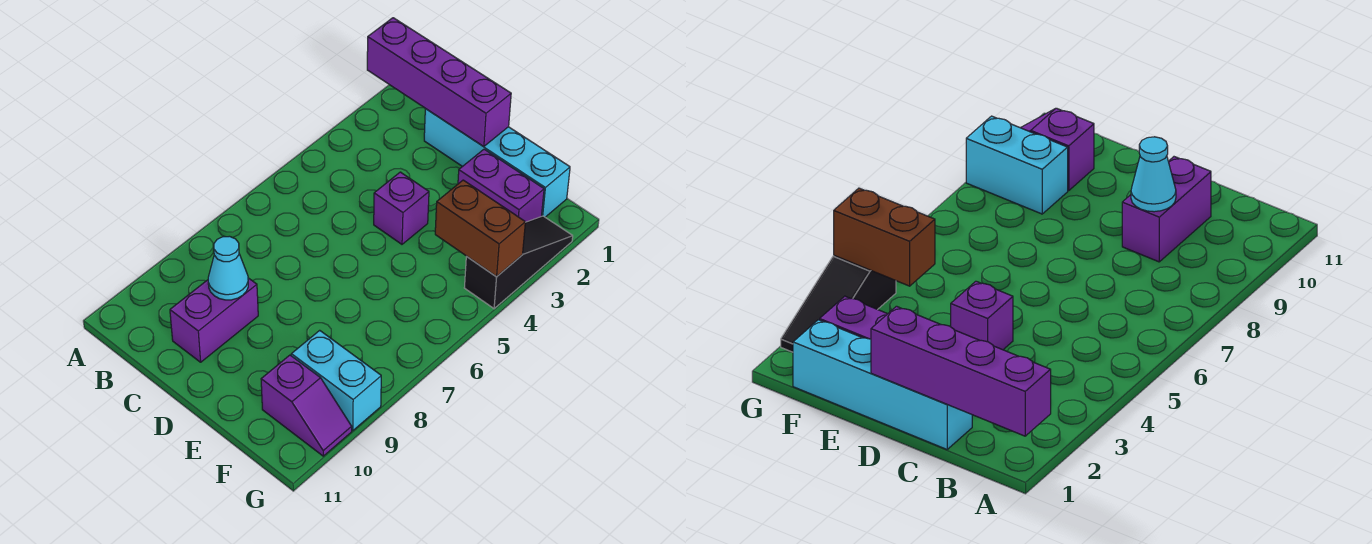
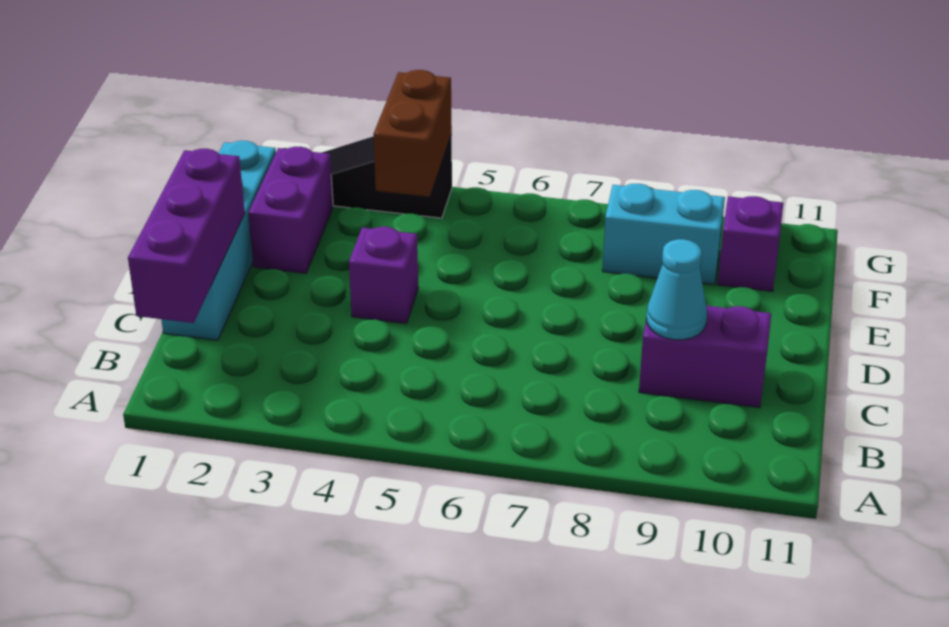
purple 1x4 brick [367,18,511,147] -> purple 1x3 brick [128,149,245,323]
cyan 1x2 brick [291,330,381,430] -> cyan 1x2 brick turned to [602,184,725,285]

